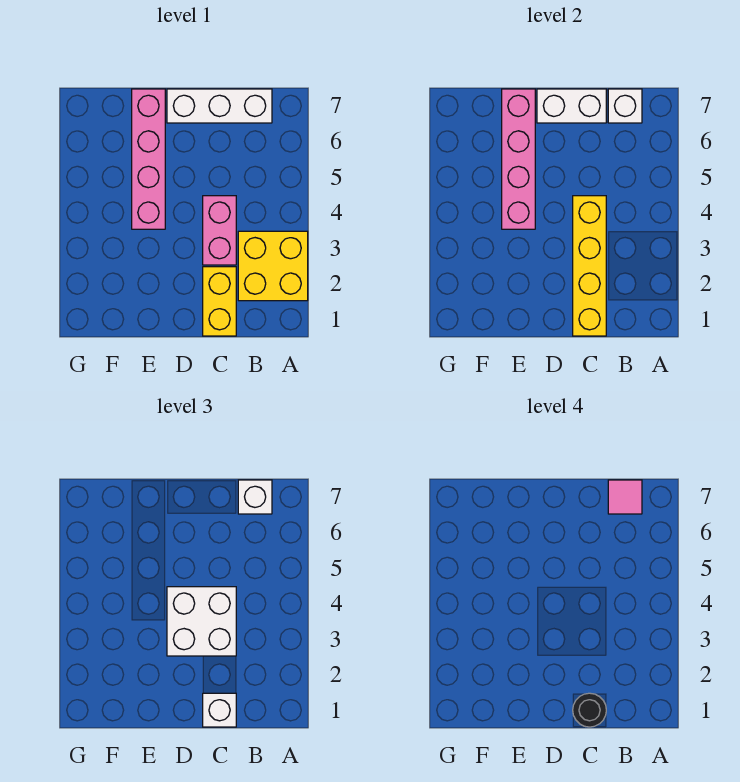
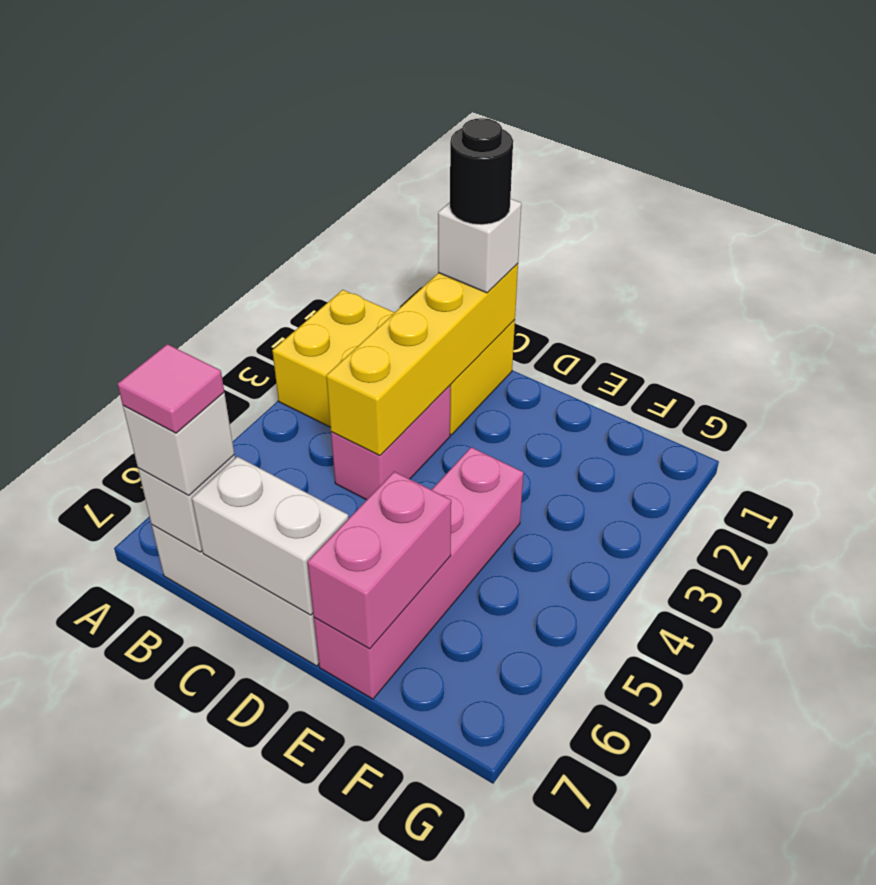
white 2x2 brick [167,587,236,656] -> none
pink 1x4 brick [502,89,535,229] -> pink 1x2 brick [307,472,451,649]

